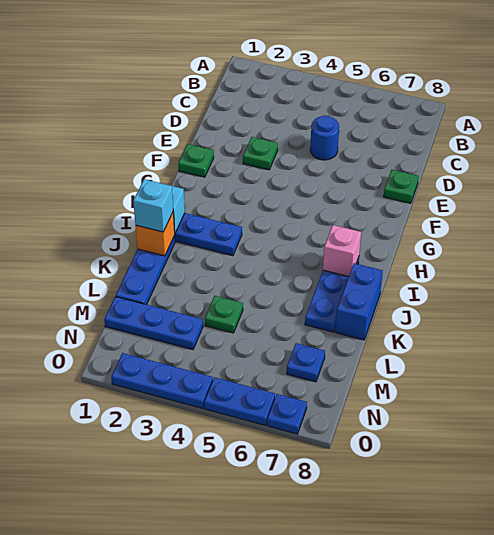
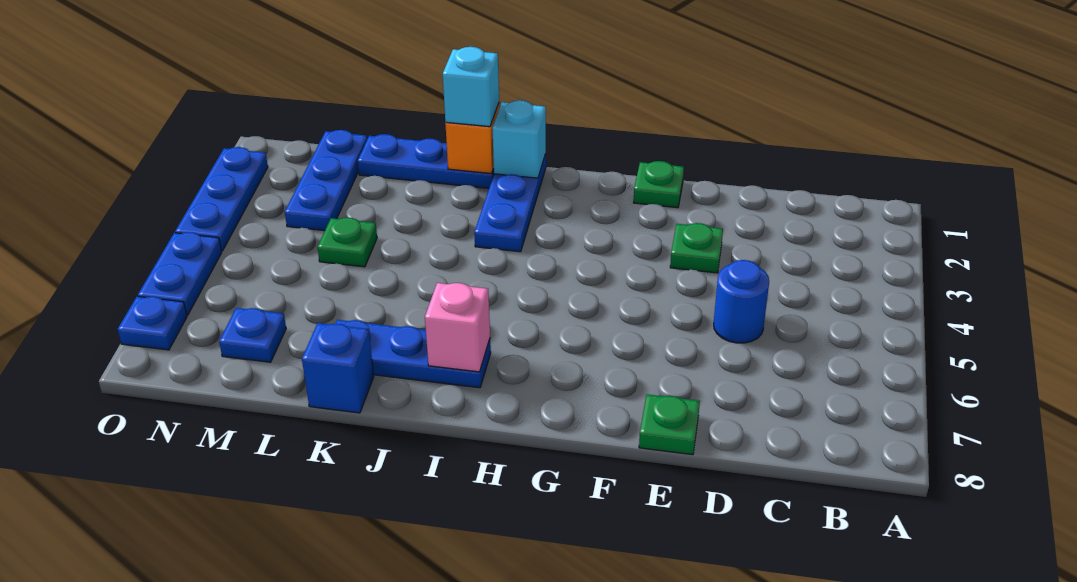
blue 1x2 brick [335,263,383,340] -> blue 1x1 brick [302,323,374,413]

